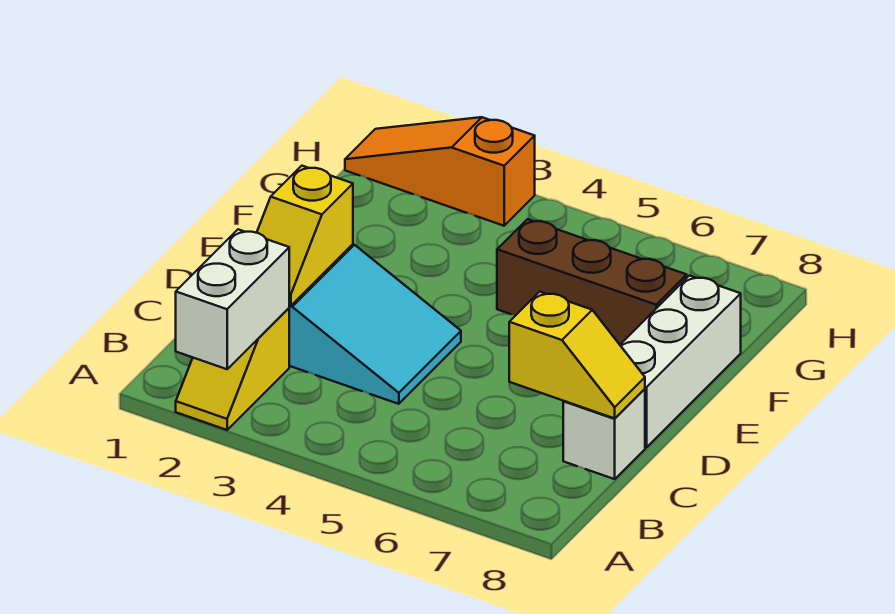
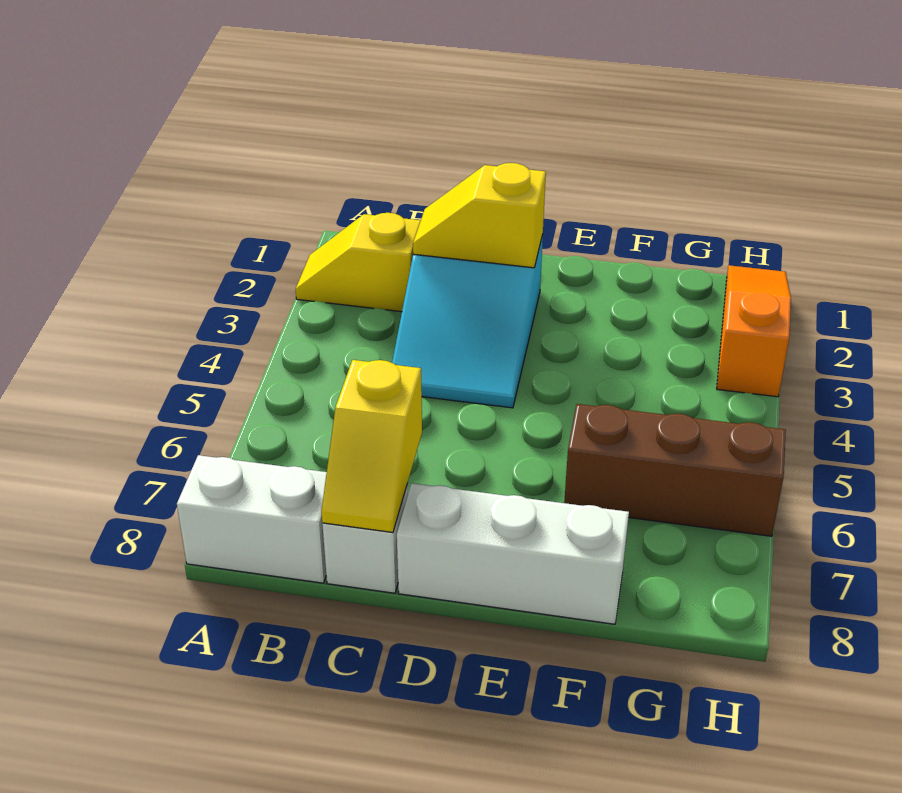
white 1x2 brick [176,229,289,369] -> white 1x2 brick moved to [177,455,327,583]
brown 1x3 brick [497,219,687,344] -> brown 1x3 brick turned to [564,404,786,536]

